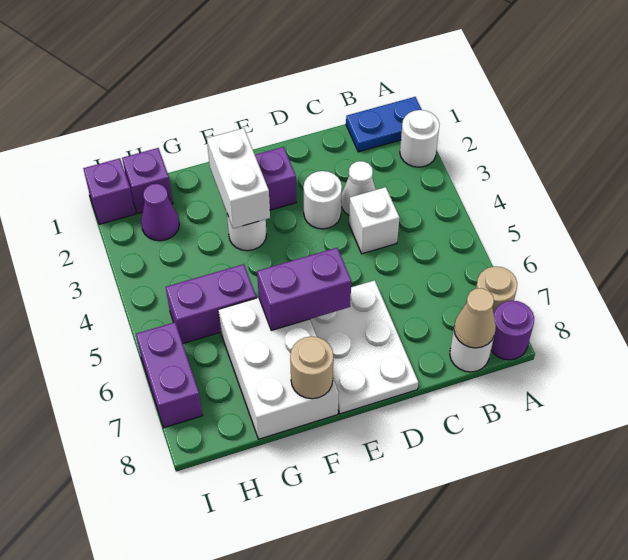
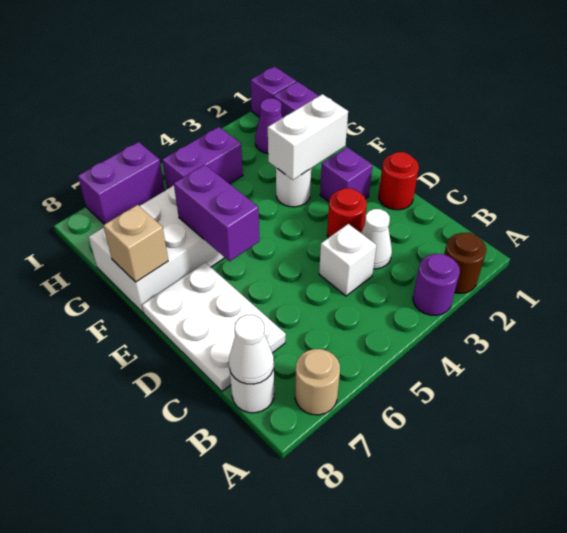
blue 1x2 plate [346,97,422,152] -> none
white 1x1 round brick [400,110,439,167] -> brown 1x1 round brick [444,233,486,293]
purple 1x1 round brick [491,301,534,360] -> purple 1x1 round brick moved to [413,254,460,315]
tan 1x1 cone [454,288,496,348] -> white 1x1 cone [229,315,274,384]
none -> red 1x1 round brick [379,152,419,210]
white 1x1 round brick [303,171,342,229] -> red 1x1 round brick [327,188,367,238]
white 2x3 plate [310,280,418,414] -> white 2x3 plate turned to [142,263,286,391]
tan 1x1 round brick [290,336,333,399] -> tan 1x1 brick [103,205,168,282]
purple 1x2 brick [166,264,256,344] -> purple 1x2 brick turned to [162,127,243,189]

